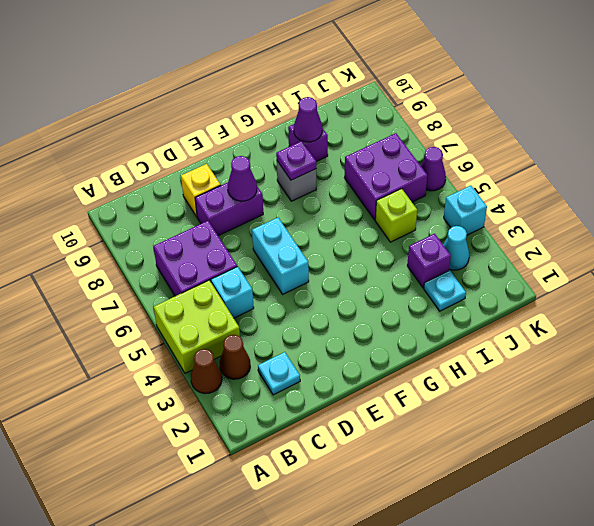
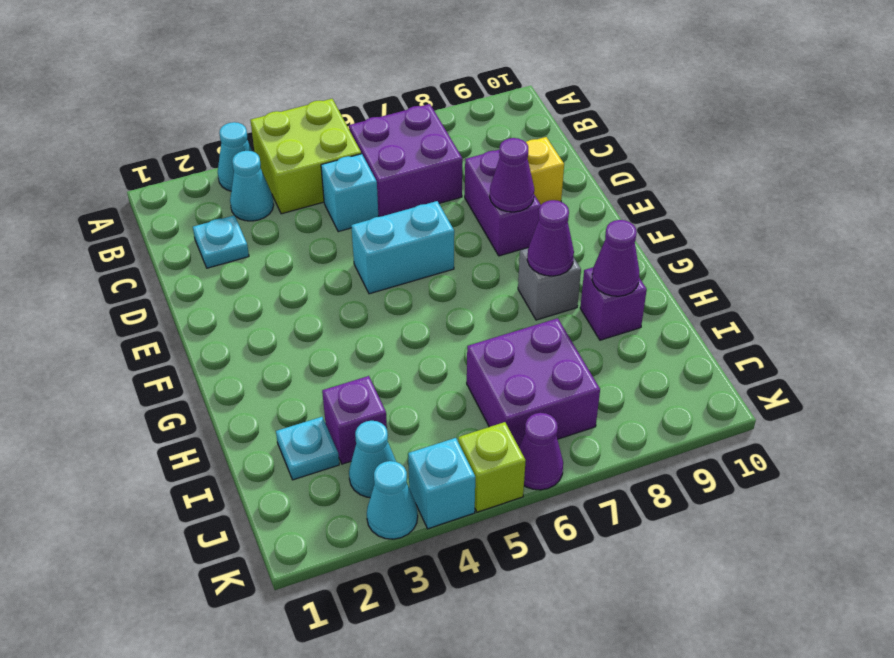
brown 1x1 cone [191,349,222,394] -> cyan 1x1 cone [218,122,252,191]
brown 1x1 cone [220,335,250,379] -> cyan 1x1 cone [230,151,274,221]
purple 1x1 plate [276,141,316,180] -> purple 1x1 cone [527,200,574,276]
lime 1x1 brick [375,189,417,242] -> lime 1x1 brick moved to [458,422,526,512]
none -> cyan 1x1 cone [367,461,418,539]

